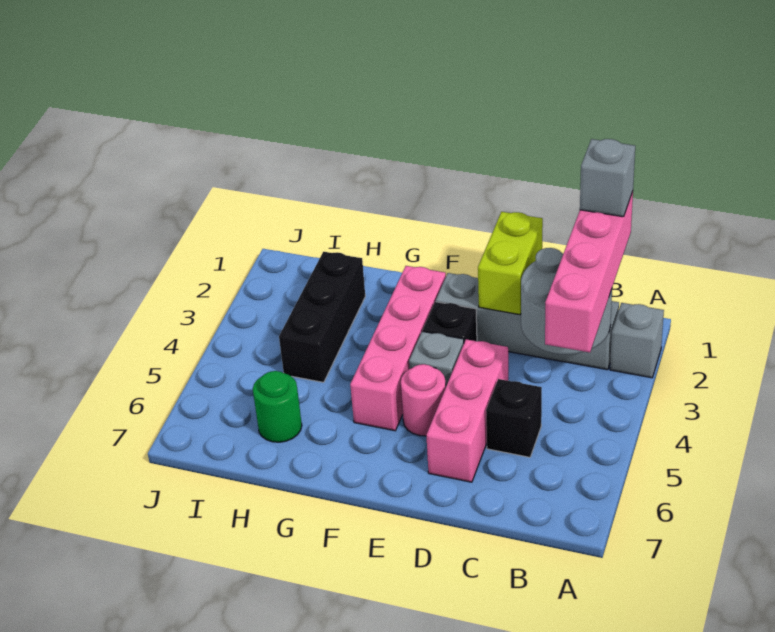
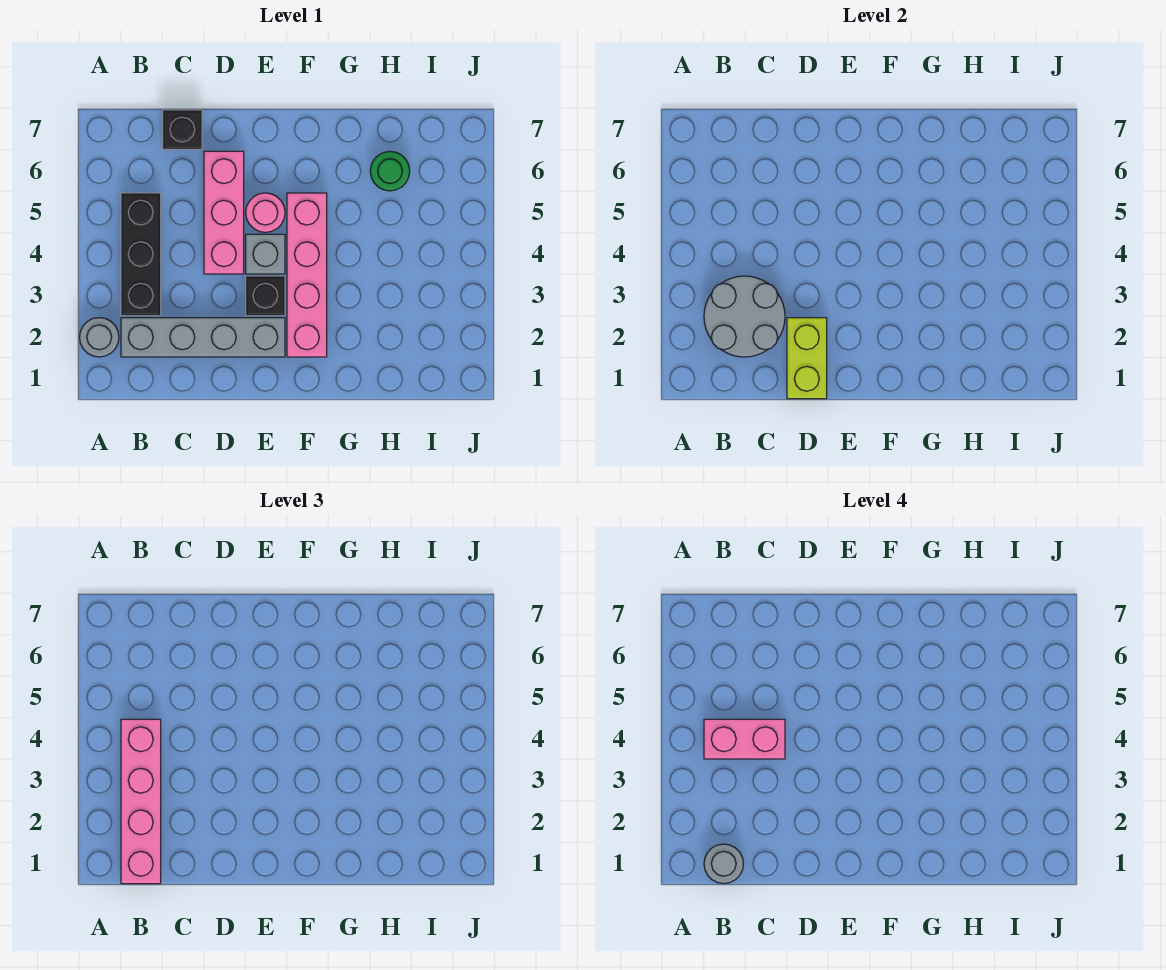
grey 1x1 brick [610,303,664,378] -> grey 1x1 round brick [79,318,119,357]
grey 1x1 brick [580,139,635,217] -> grey 1x1 round brick [704,844,743,884]
none -> pink 1x2 brick [704,719,785,759]
black 1x1 brick [486,379,542,457] -> black 1x1 brick moved to [163,110,202,149]
black 1x3 brick [279,252,365,382] -> black 1x3 brick moved to [121,193,161,316]

